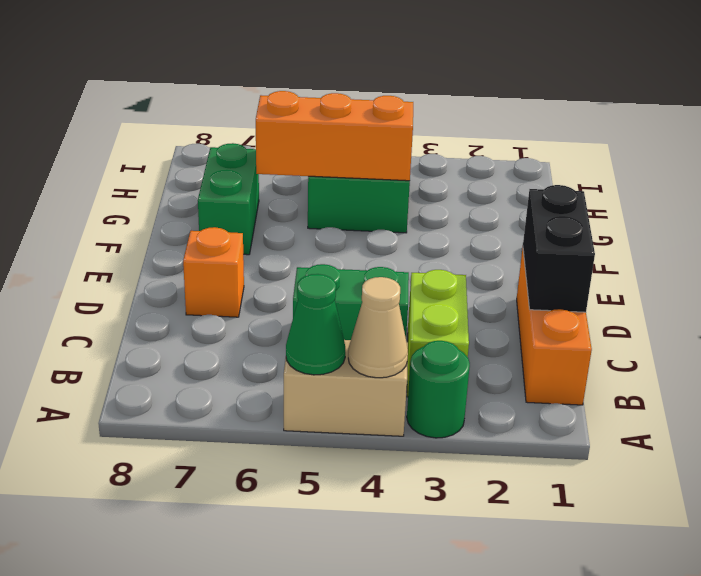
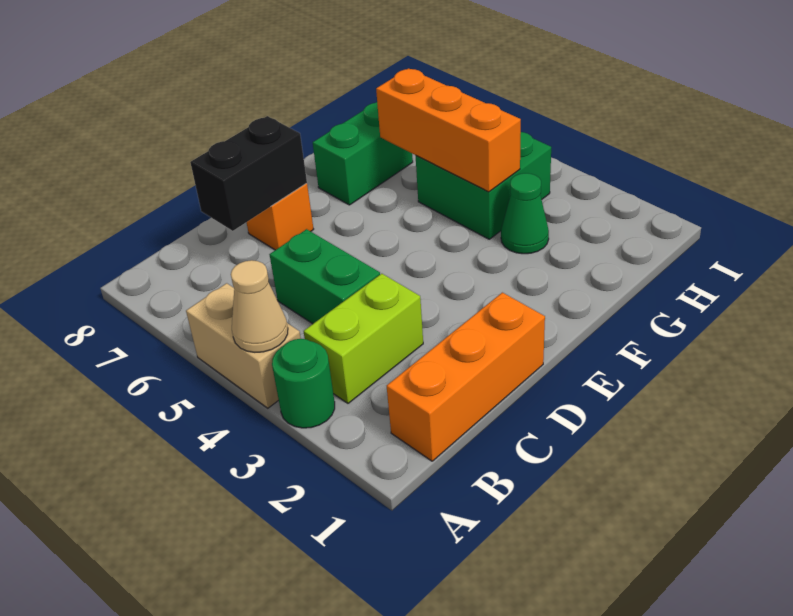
green 1x1 cone [286,274,345,375] -> green 1x1 cone moved to [501,173,549,254]
black 1x2 brick [523,185,595,312] -> black 1x2 brick moved to [190,116,307,231]

